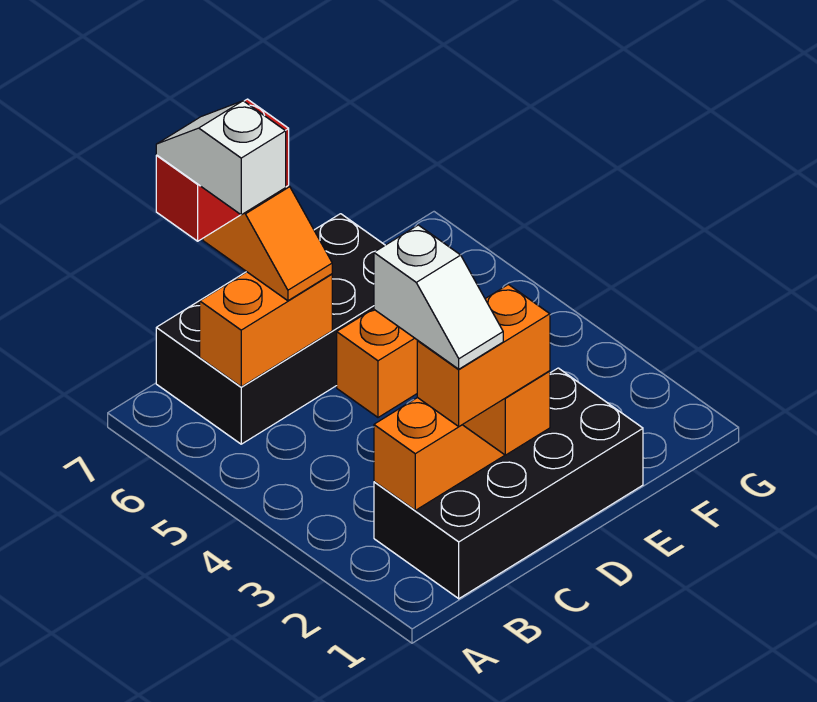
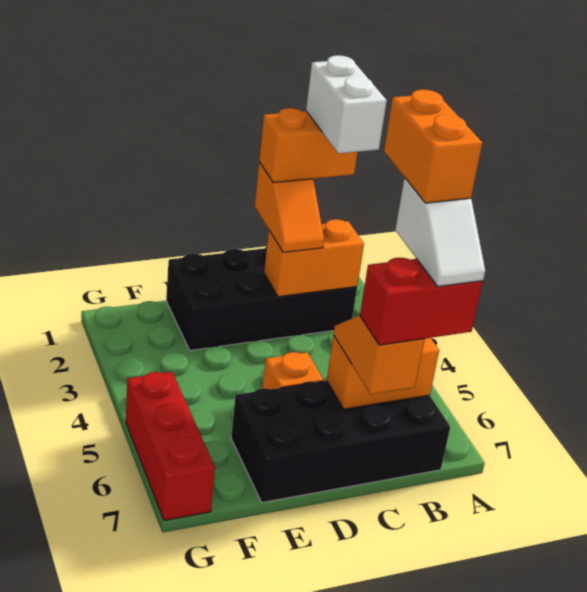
white 1x2 slope [374,225,503,369] -> white 1x2 brick [306,55,387,154]
none -> orange 1x2 brick [384,89,482,203]
none -> red 1x3 brick [126,372,215,520]

